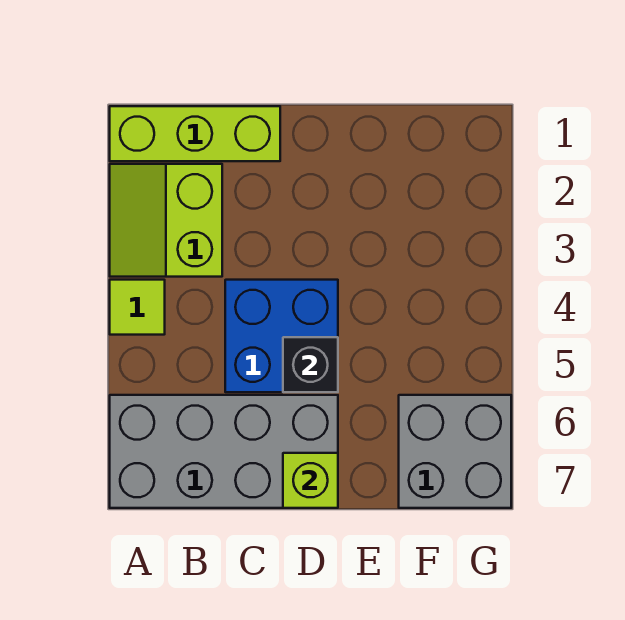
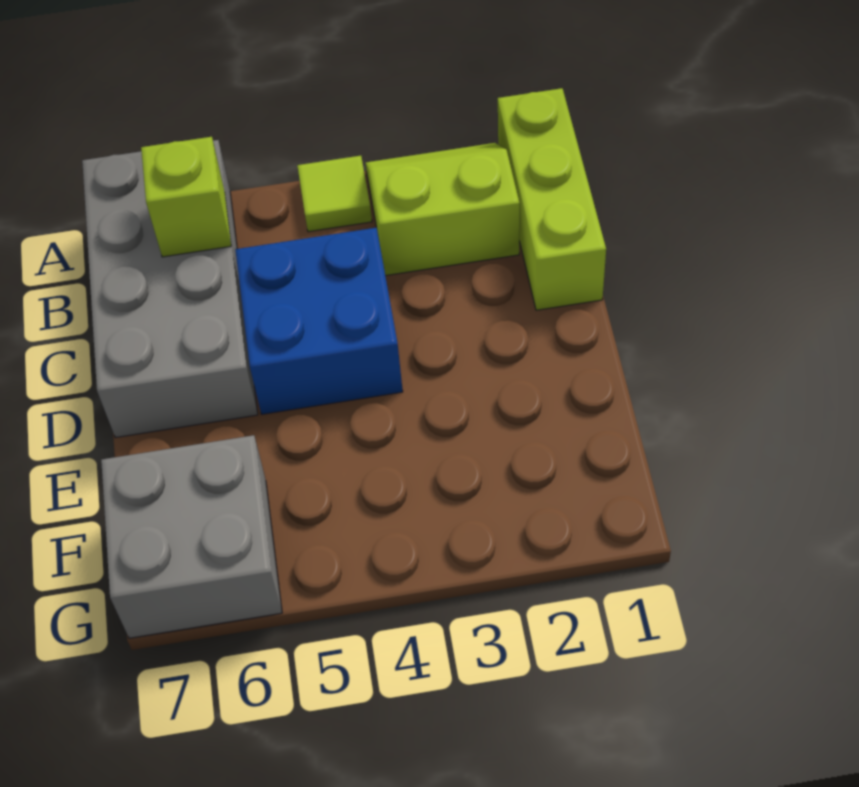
black 1x1 brick [283,337,338,392] -> none
lime 1x1 brick [283,453,338,508] -> lime 1x1 brick moved to [141,137,231,257]

